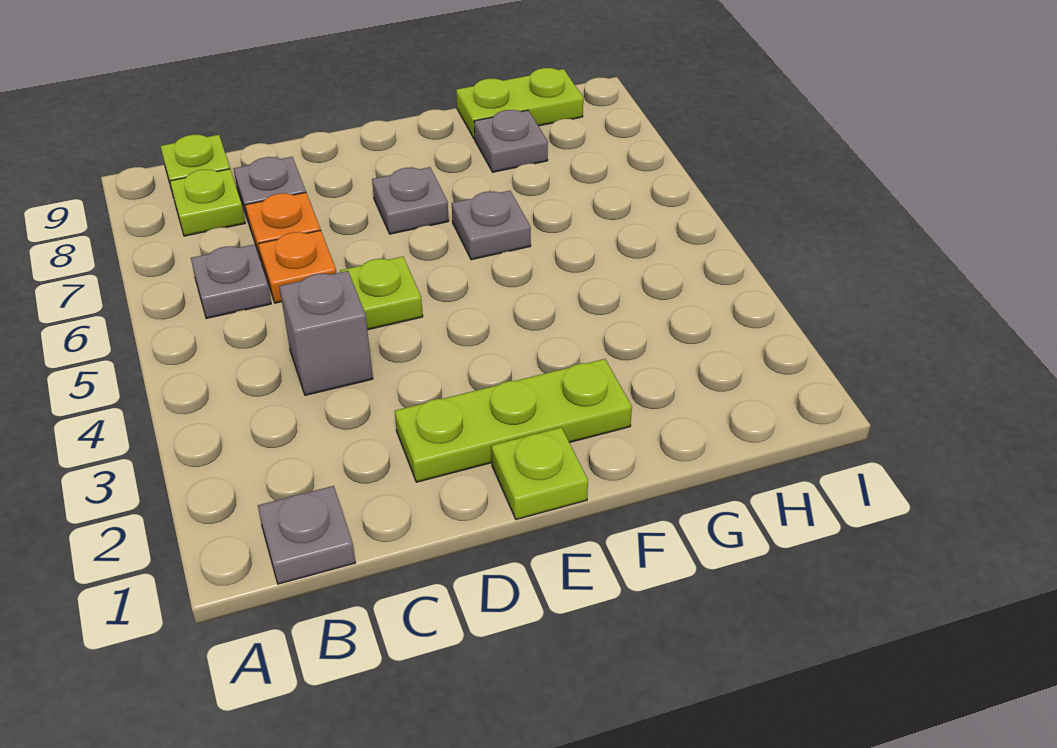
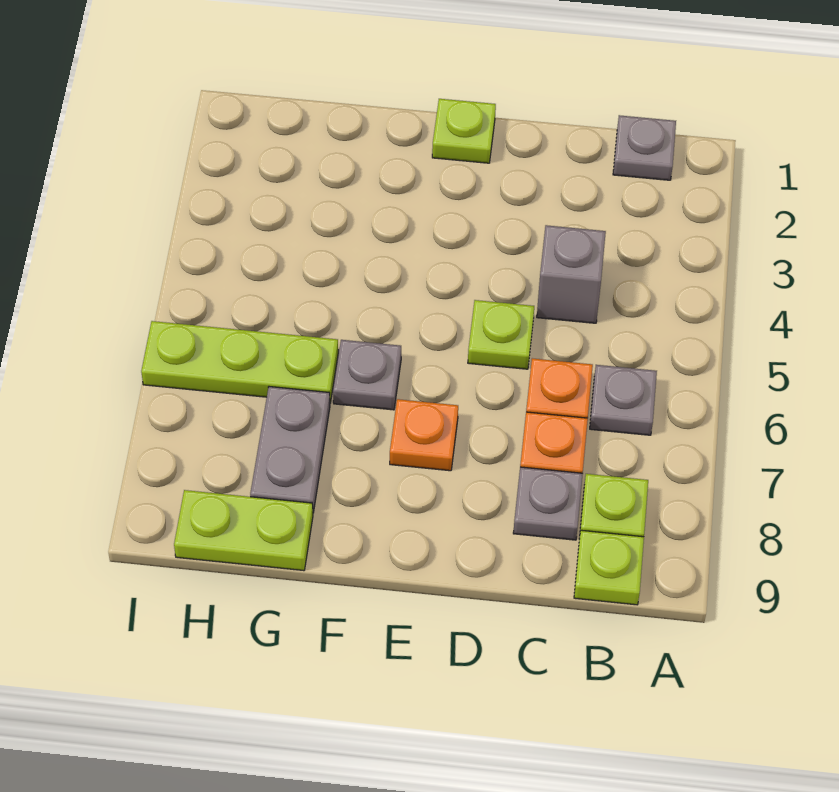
lime 1x3 plate [395,359,632,482] -> lime 1x3 plate moved to [141,321,338,403]
grey 1x1 plate [372,167,449,234] -> orange 1x1 plate [390,399,458,471]
grey 1x1 plate [474,110,548,172] -> grey 1x2 plate [250,387,330,513]

